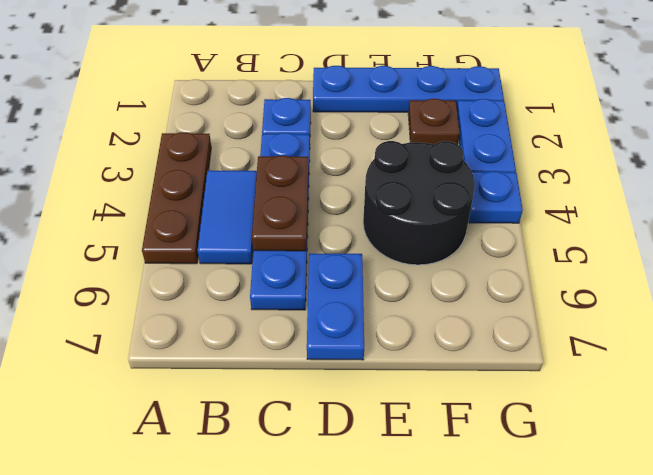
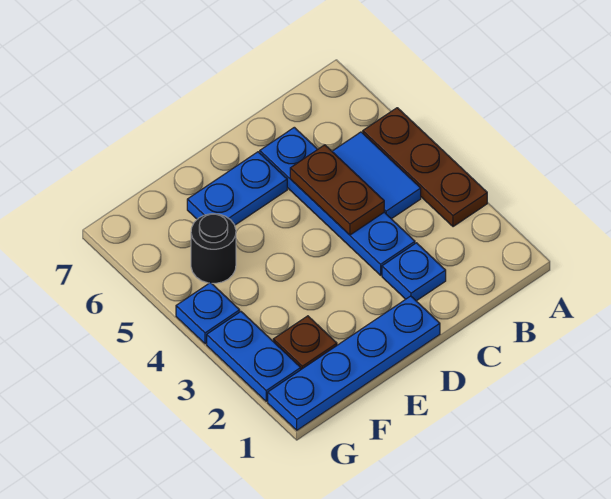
blue 1x2 plate [307,254,364,360] -> blue 1x2 plate turned to [187,152,287,225]
black 2x2 round brick [363,141,475,265] -> black 1x1 round brick [191,214,236,283]

